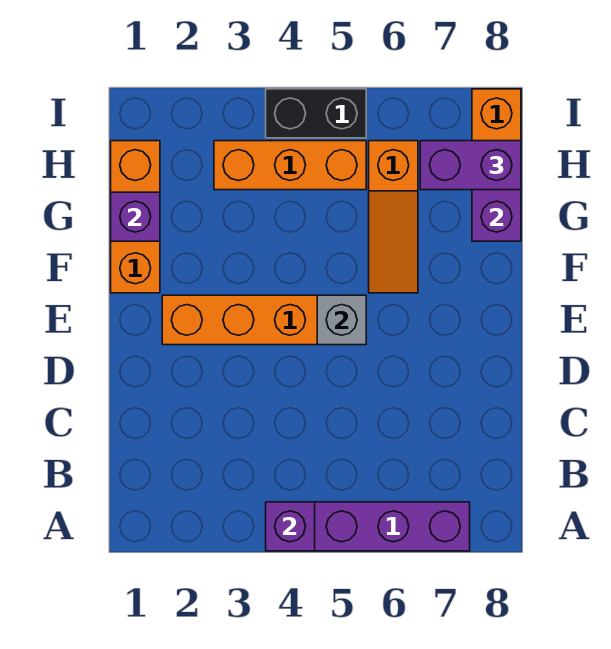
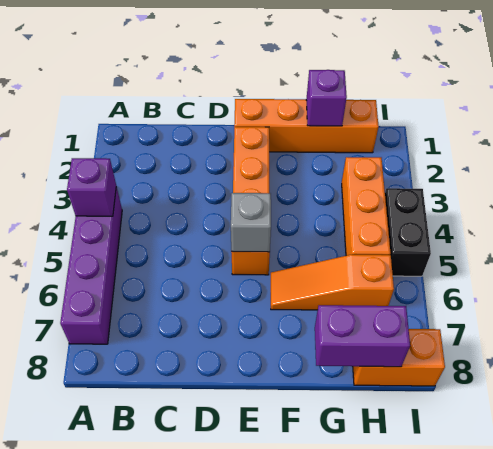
orange 1x3 brick [111,141,160,293] -> orange 1x4 brick [234,99,379,153]
purple 1x2 brick [420,141,521,190] -> none

